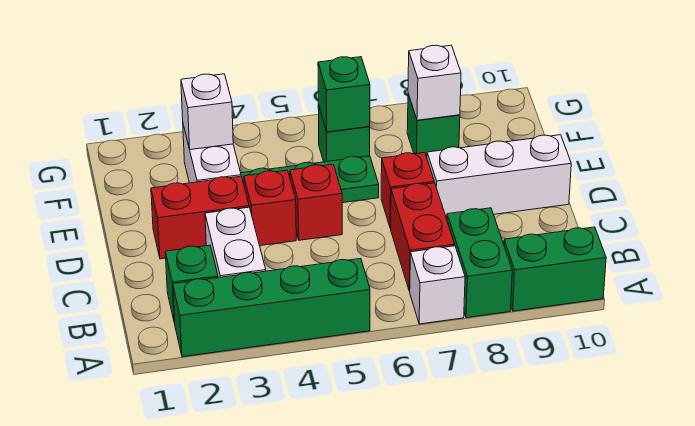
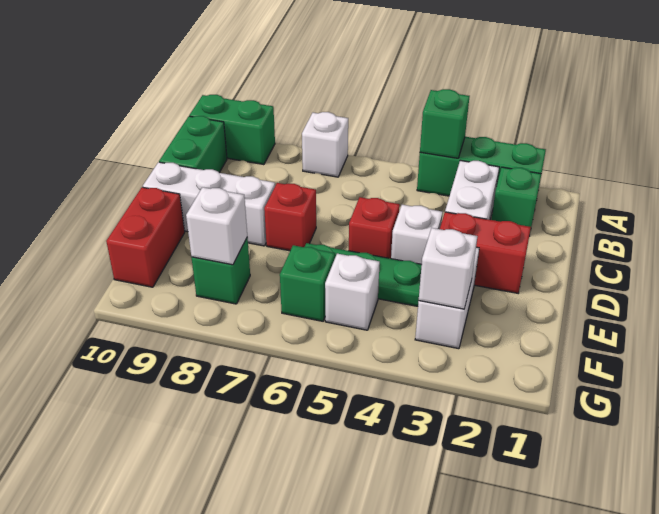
green 1x4 brick [173,259,370,357] -> green 1x3 brick [417,137,546,199]
green 1x2 brick [447,208,512,318] -> green 1x2 brick moved to [159,116,227,173]
red 1x2 brick [391,183,455,291] -> red 1x2 brick moved to [106,187,185,287]
red 1x1 brick [244,170,296,246] -> white 1x1 brick [391,205,443,264]
none -> white 1x1 brick [325,254,380,330]
green 1x1 brick [318,57,370,132] -> green 1x1 brick moved to [420,89,470,158]

